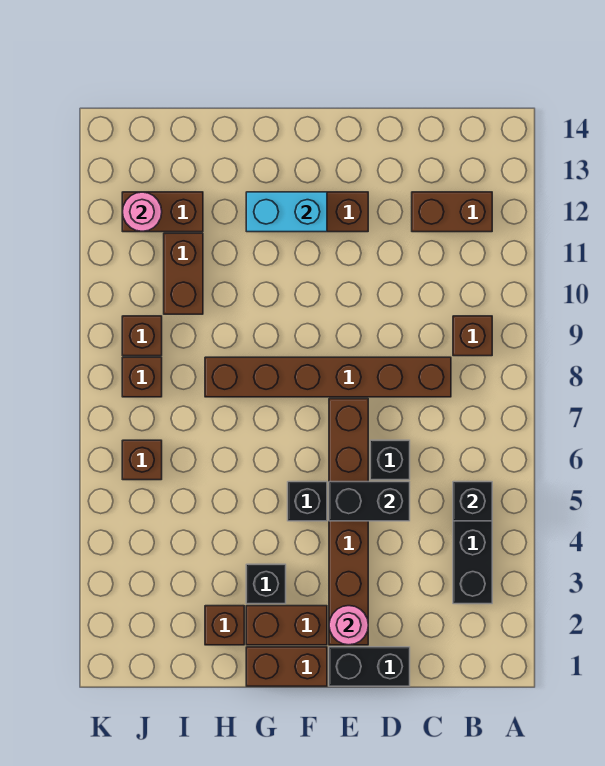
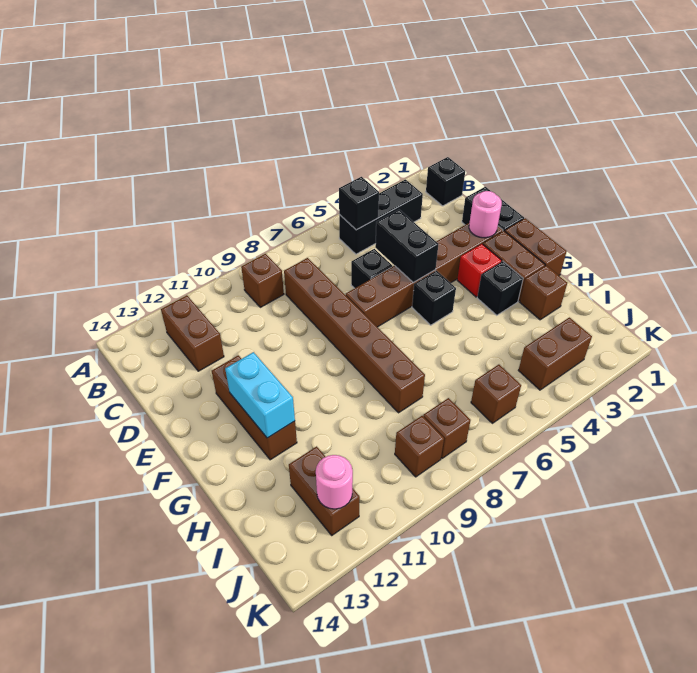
none -> black 1x1 brick [426,157,465,206]
none -> red 1x1 brick [457,244,502,297]
brown 1x2 brick [164,233,203,314] -> brown 1x2 brick moved to [518,317,592,390]

